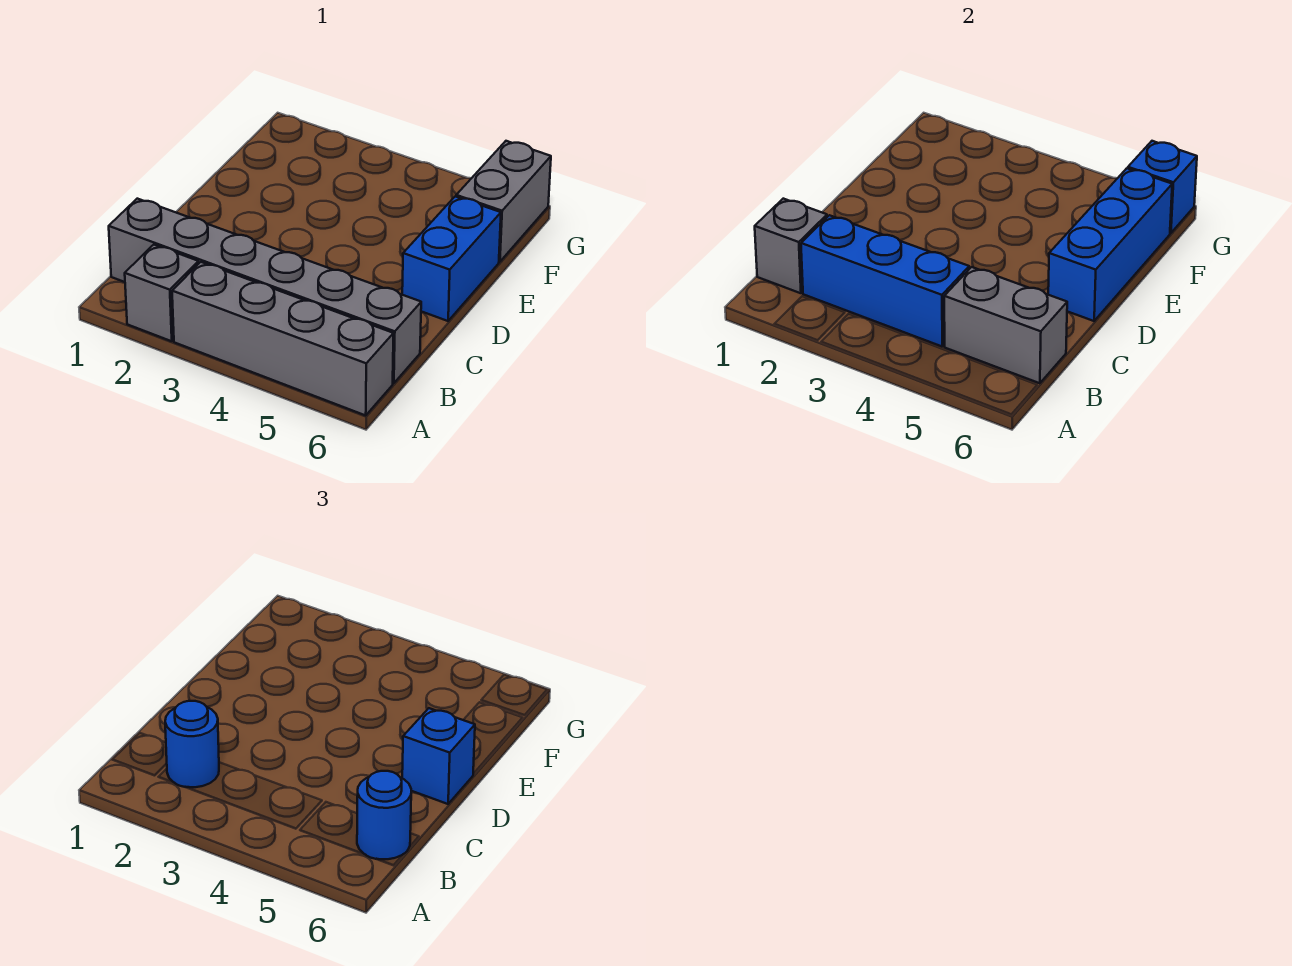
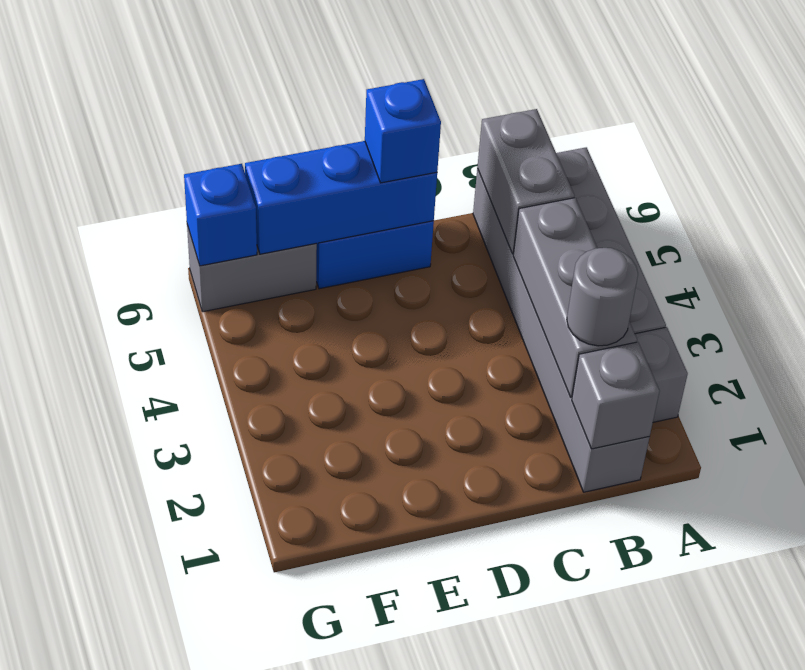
blue 1x3 brick [801,215,969,346] -> grey 1x3 brick [513,198,637,398]
blue 1x1 round brick [165,701,219,787] -> grey 1x1 round brick [567,248,638,346]
blue 1x1 round brick [357,771,411,859] -> none

